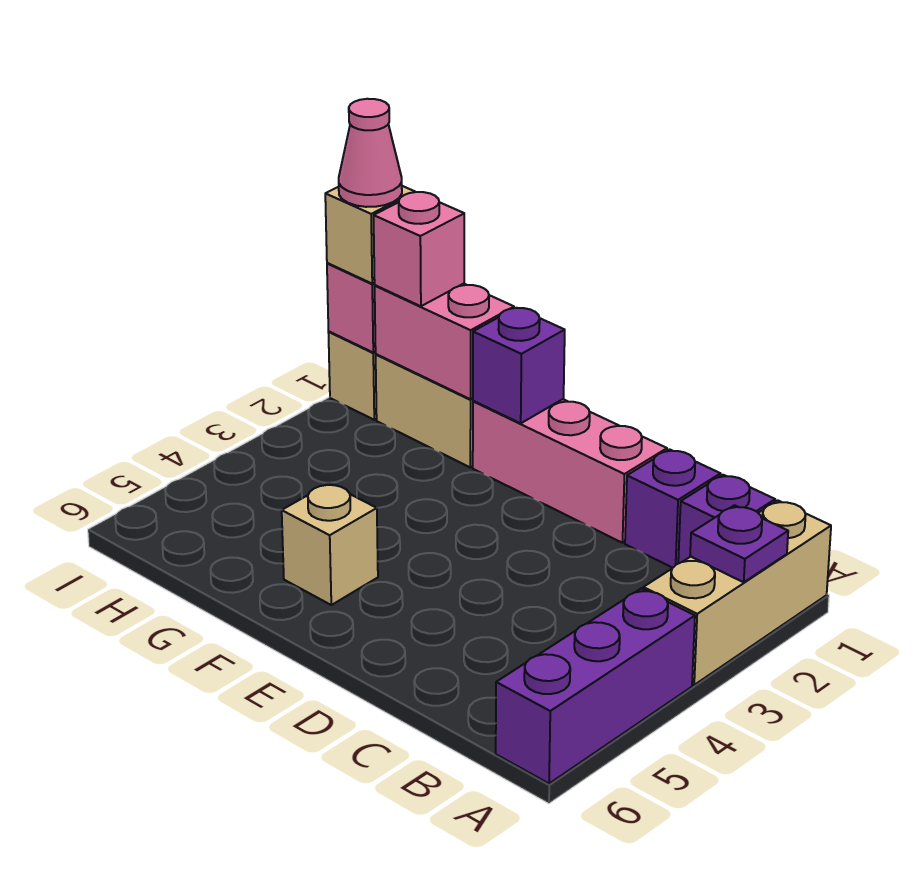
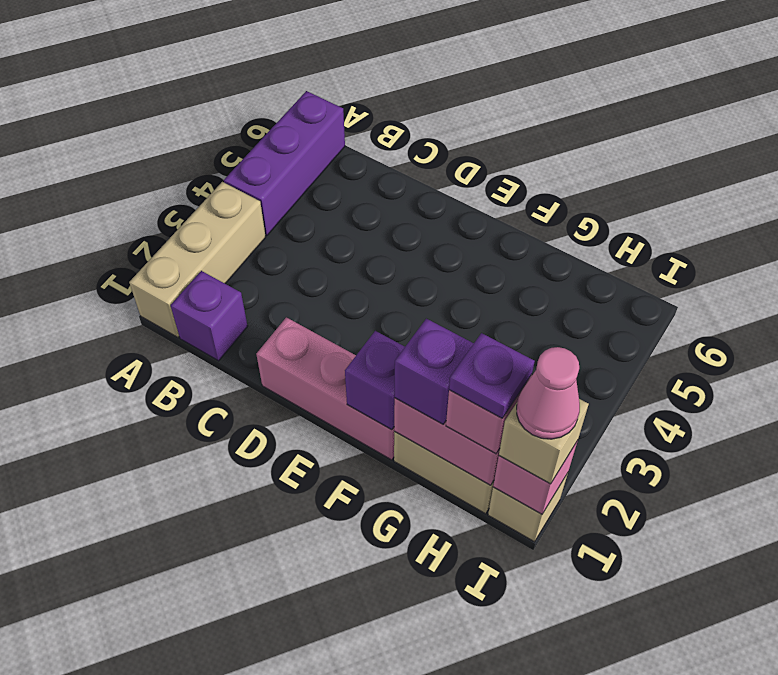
purple 1x1 plate [690,505,788,582] -> purple 1x1 plate moved to [449,333,535,418]
purple 1x1 brick [625,449,720,568] -> purple 1x1 brick moved to [395,319,474,424]
tan 1x1 brick [282,483,378,605] -> none

